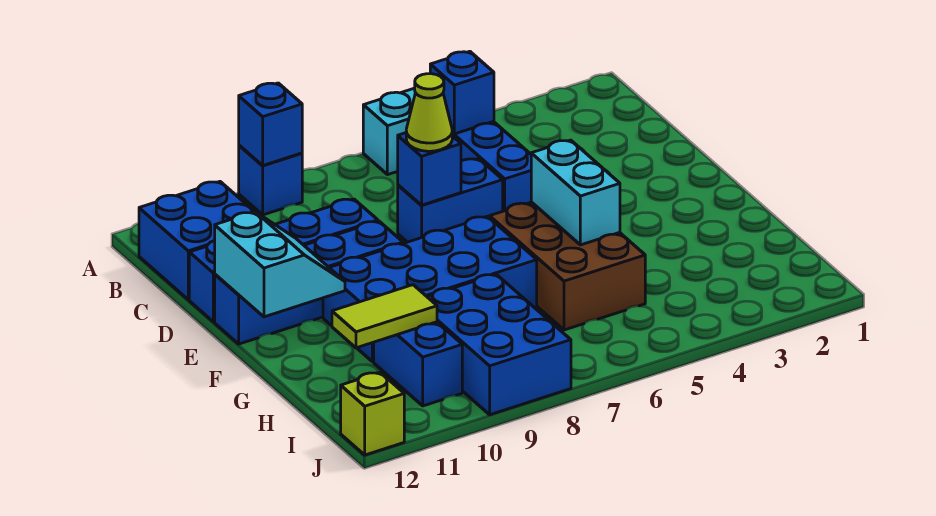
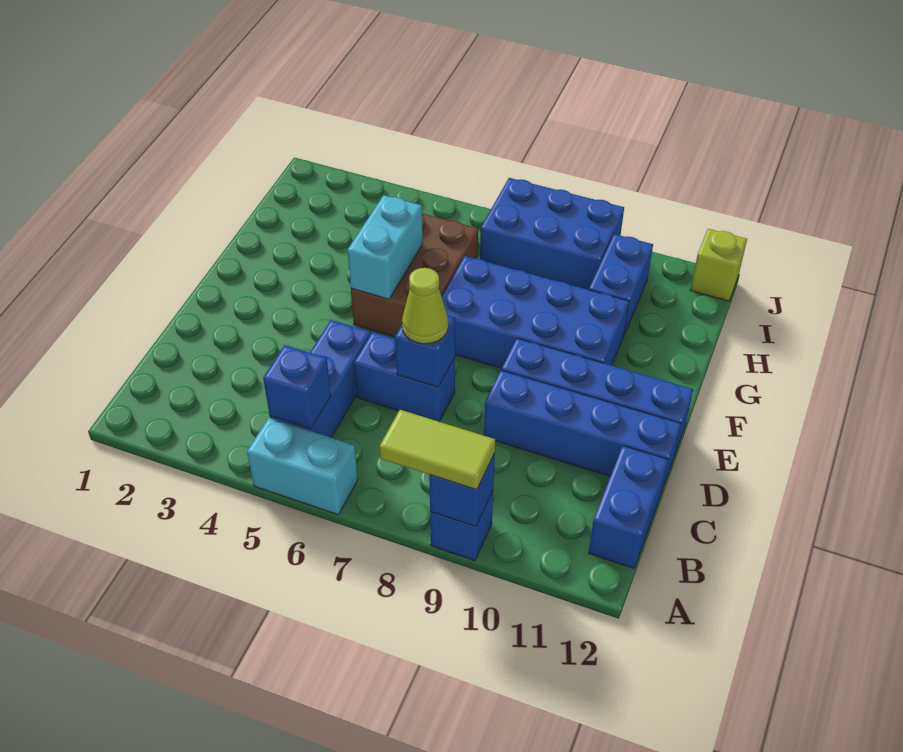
blue 2x2 brick [139,182,254,300] -> blue 1x2 brick [589,446,668,568]
cyan 2x2 slope [215,212,345,317] -> none
blue 2x3 brick [427,274,571,415] -> blue 2x3 brick turned to [480,178,624,290]
lime 1x2 tile [332,285,437,348] -> lime 1x2 tile moved to [380,410,495,490]

